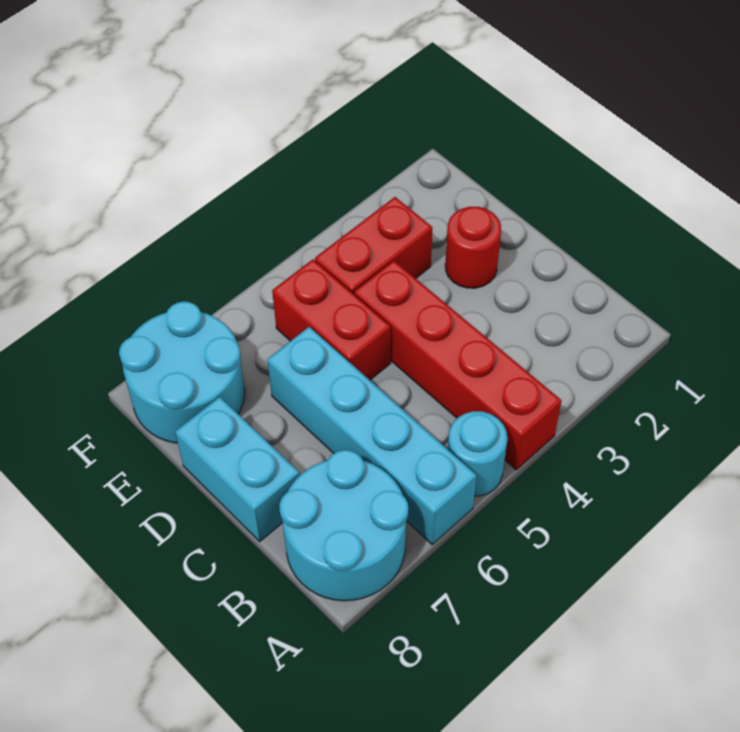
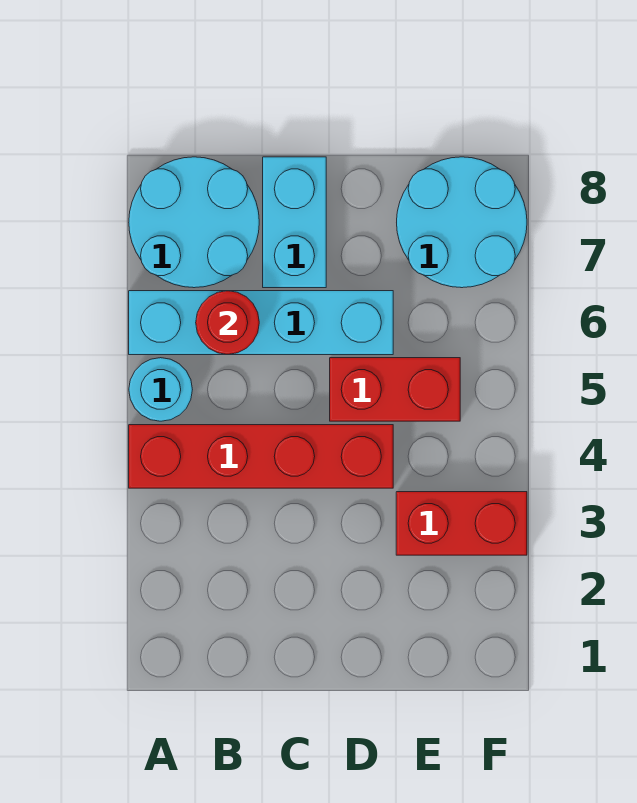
cyan 1x2 brick [175,397,300,541] -> cyan 1x2 brick turned to [263,157,326,288]
red 1x1 round brick [445,207,501,288] -> red 1x1 round brick moved to [196,291,259,354]
red 1x2 brick [315,197,432,294] -> red 1x2 brick turned to [396,492,527,555]

